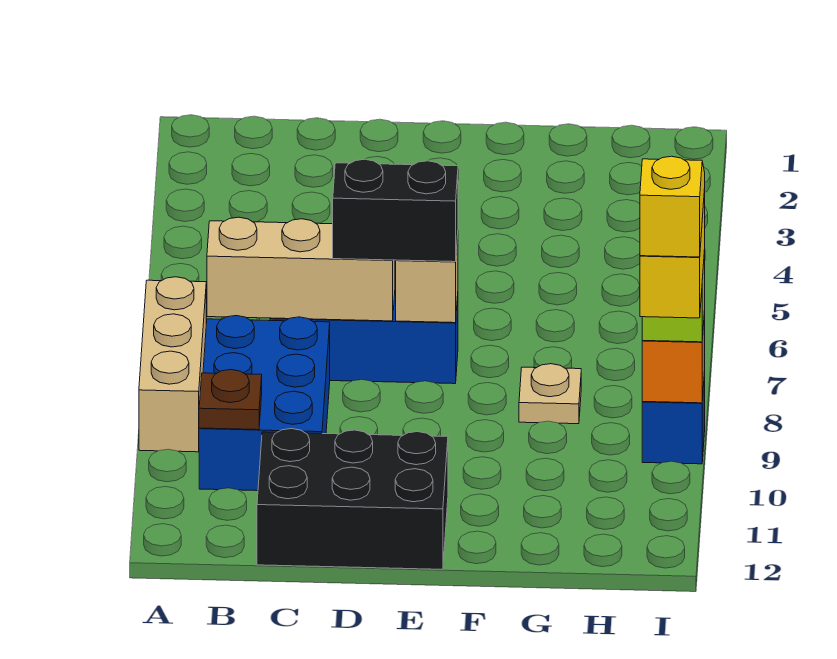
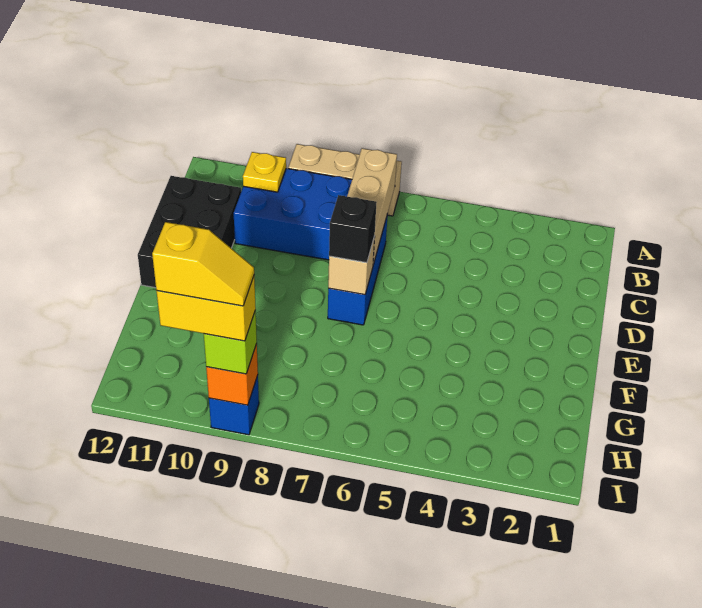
brown 1x1 plate [199,370,262,430] -> yellow 1x1 plate [243,152,286,192]
black 1x2 brick [333,159,458,262] -> black 1x1 brick [329,195,377,263]
tan 1x1 plate [519,364,581,424] -> none

